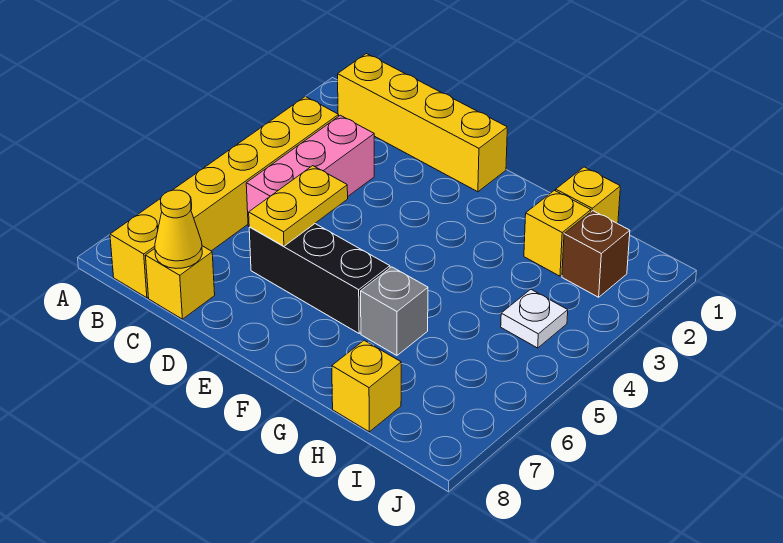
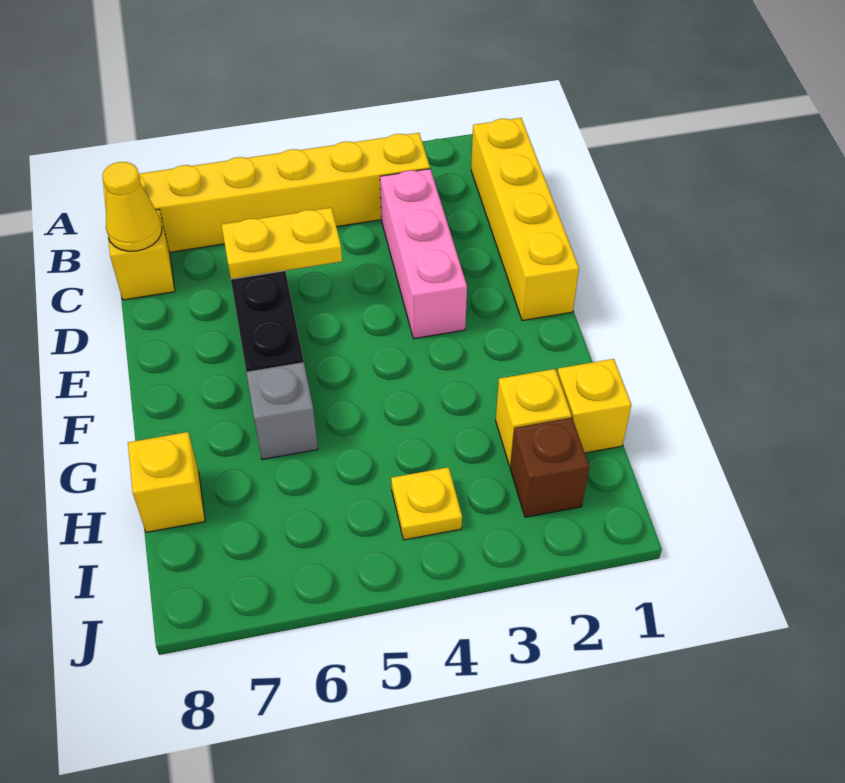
pink 1x3 brick [246,115,374,226] -> pink 1x3 brick turned to [380,169,467,339]
white 1x1 plate [501,289,568,348] -> yellow 1x1 plate [391,467,462,540]

